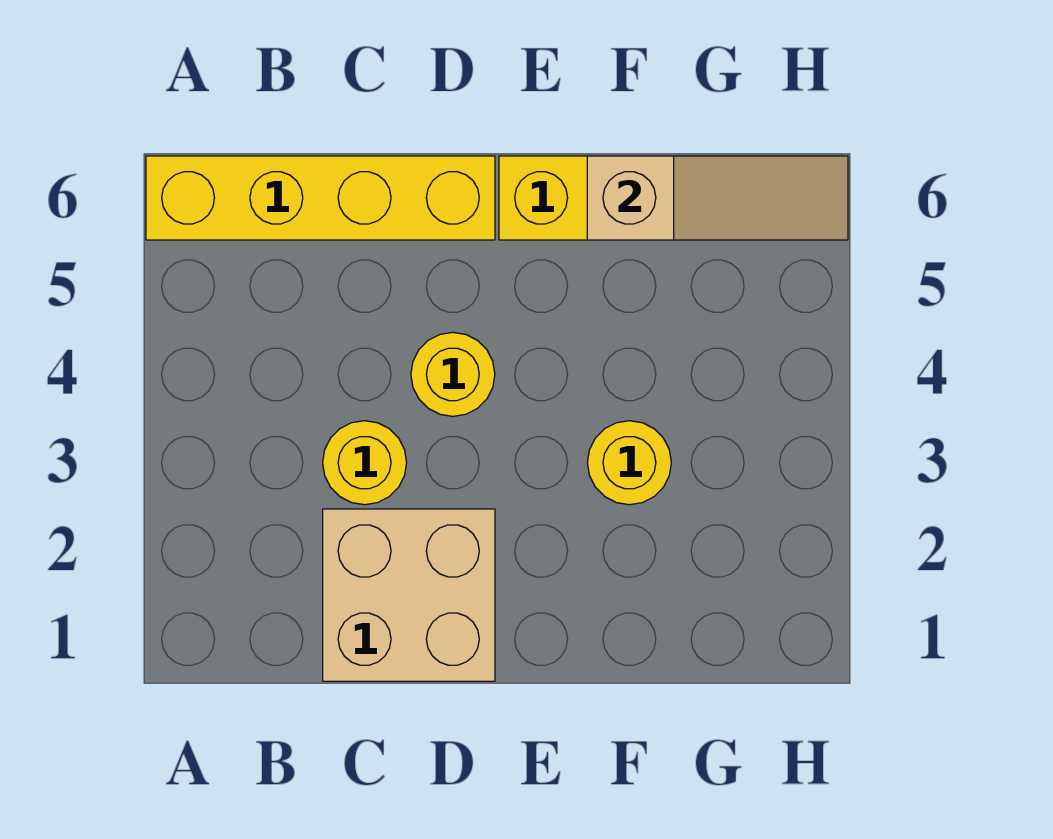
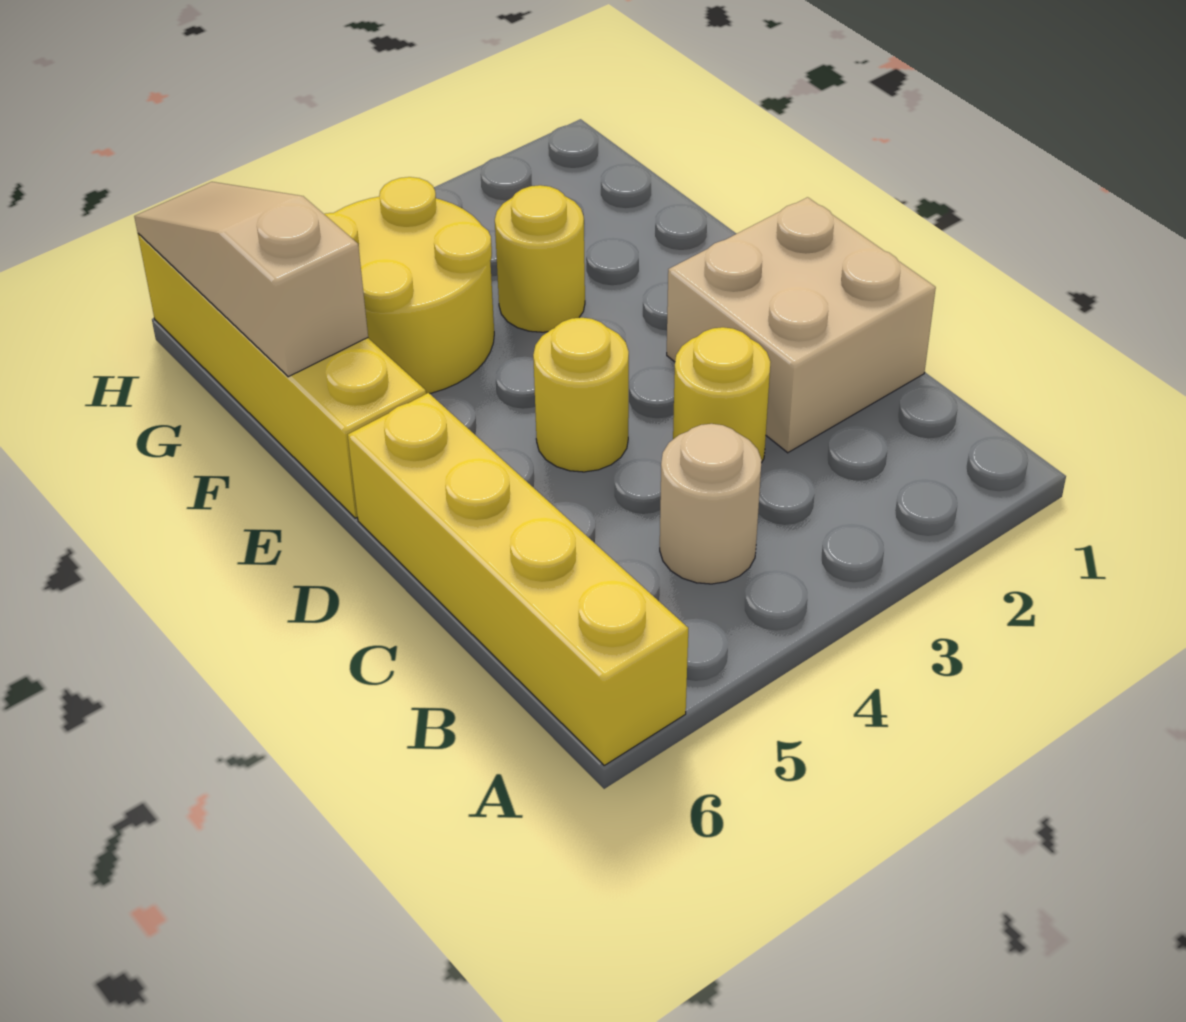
none -> tan 1x1 round brick [660,424,762,584]
none -> yellow 2x2 round brick [324,177,494,394]

